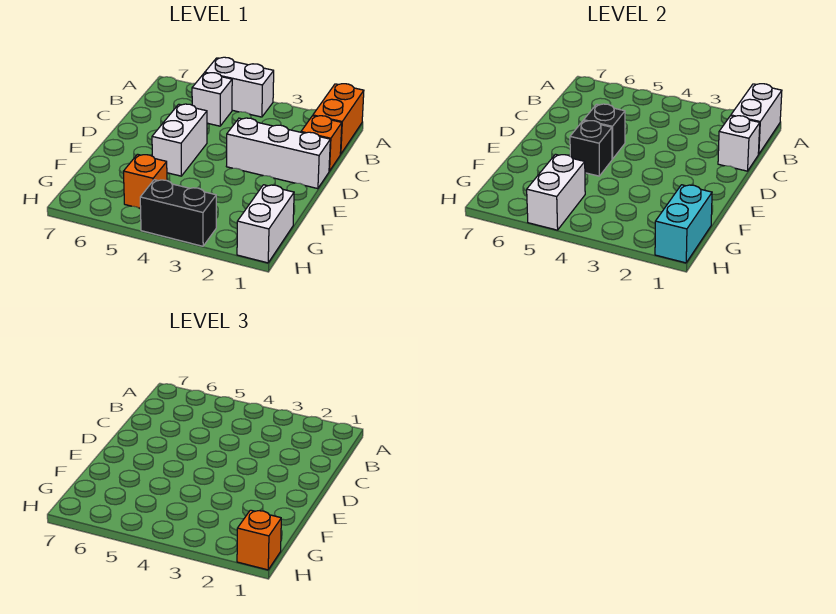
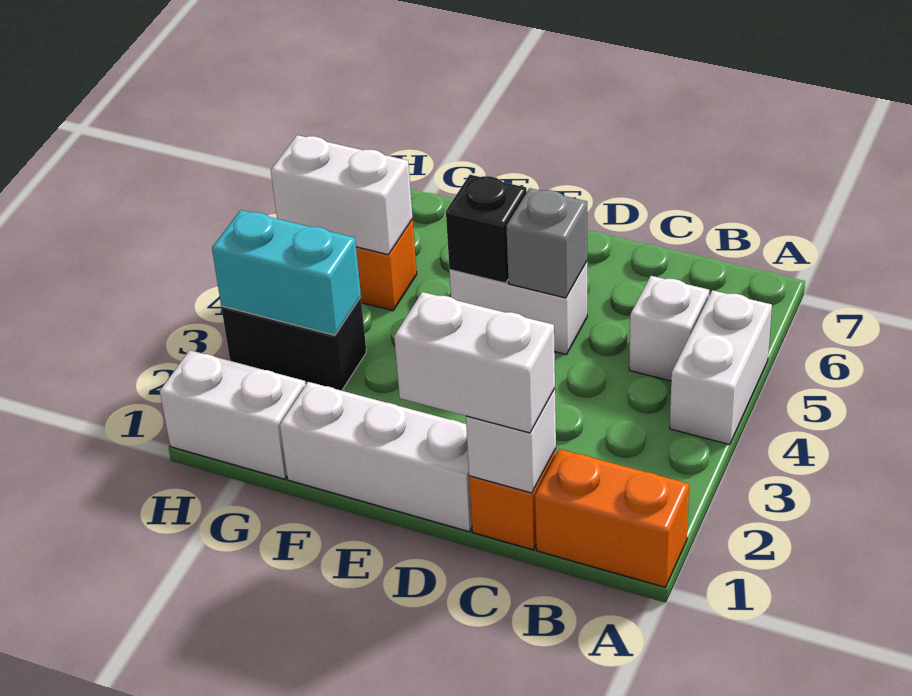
white 1x2 brick [731,84,782,154] -> white 1x2 brick moved to [394,292,555,433]
white 1x3 brick [226,118,330,189] -> white 1x3 brick turned to [280,382,472,531]
black 1x1 brick [584,104,625,159] -> grey 1x1 brick [506,188,587,298]
cyan 1x2 brick [655,185,712,263] -> cyan 1x2 brick moved to [212,210,361,335]
orange 1x1 brick [237,510,281,570] -> none
black 1x2 brick [140,180,216,246] -> black 1x2 brick turned to [221,297,366,391]

